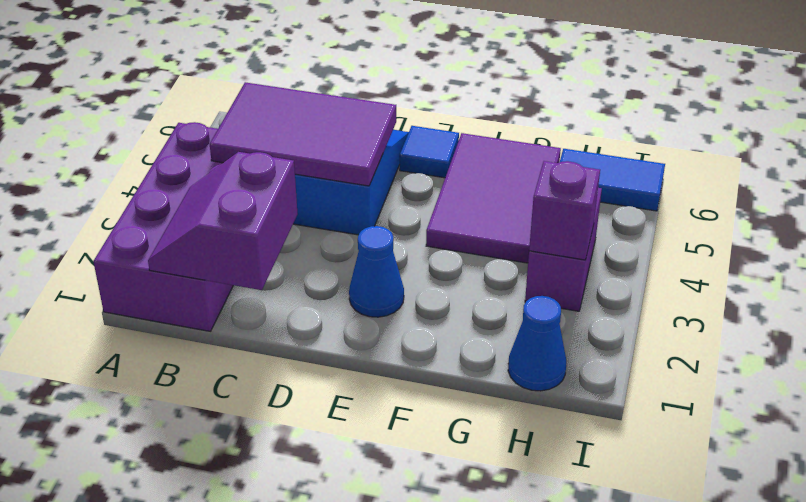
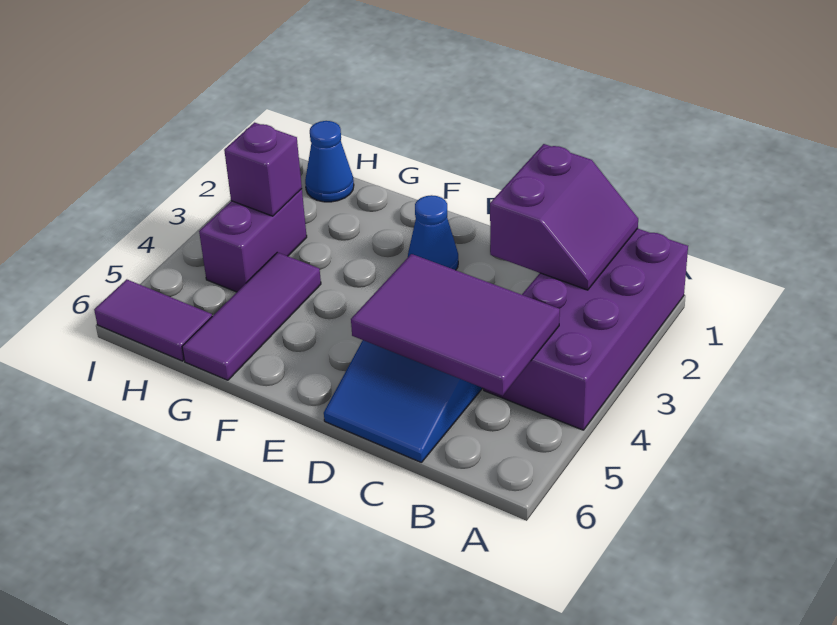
blue 1x1 tile [400,126,459,178] -> none
purple 2x3 tile [426,133,561,263] -> purple 1x3 tile [182,252,321,380]
blue 1x2 tile [560,149,665,211] -> purple 1x2 tile [94,279,212,361]

